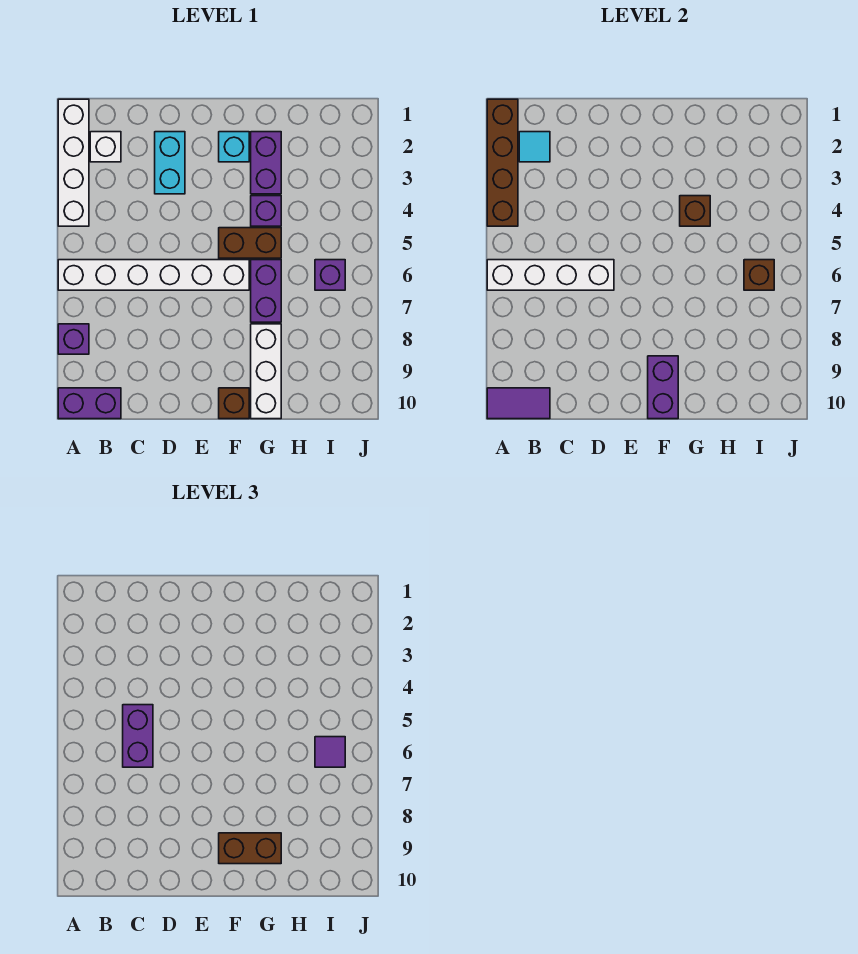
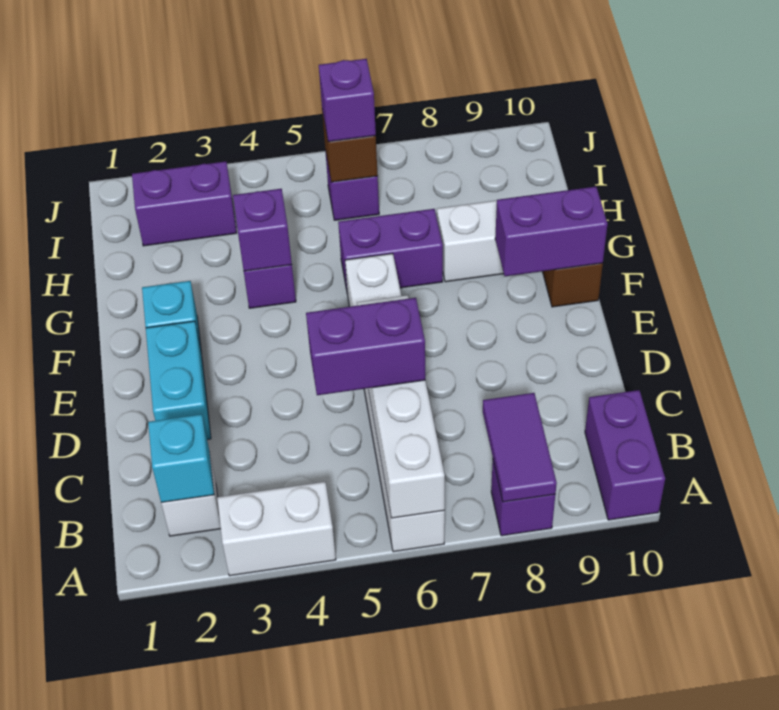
white 1x4 brick [58,99,89,226] -> white 1x2 brick [217,482,336,576]
brown 1x4 brick [487,99,518,226] -> none
purple 1x2 tile [487,388,550,419] -> purple 1x2 tile moved to [483,393,557,502]
cyan 1x1 tile [519,132,550,162] -> cyan 1x1 brick [148,414,214,503]
cyan 1x2 brick [155,132,185,194] -> cyan 1x2 brick turned to [146,321,211,440]
brown 1x2 brick [219,228,281,258] -> none
brown 1x2 brick [219,833,281,864] -> none
purple 1x2 brick [251,132,281,194] -> purple 1x2 brick moved to [132,161,237,246]
brown 1x1 brick [680,196,710,226] -> purple 1x1 brick [233,189,292,271]
purple 1x1 tile [315,737,345,767] -> purple 1x1 brick [319,59,376,142]

